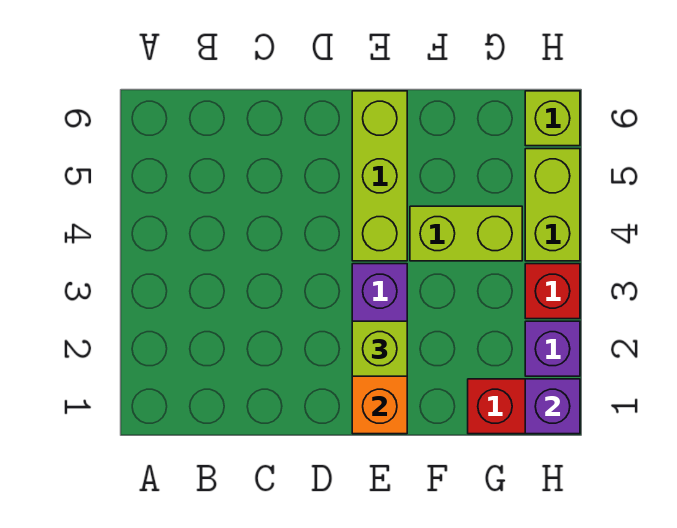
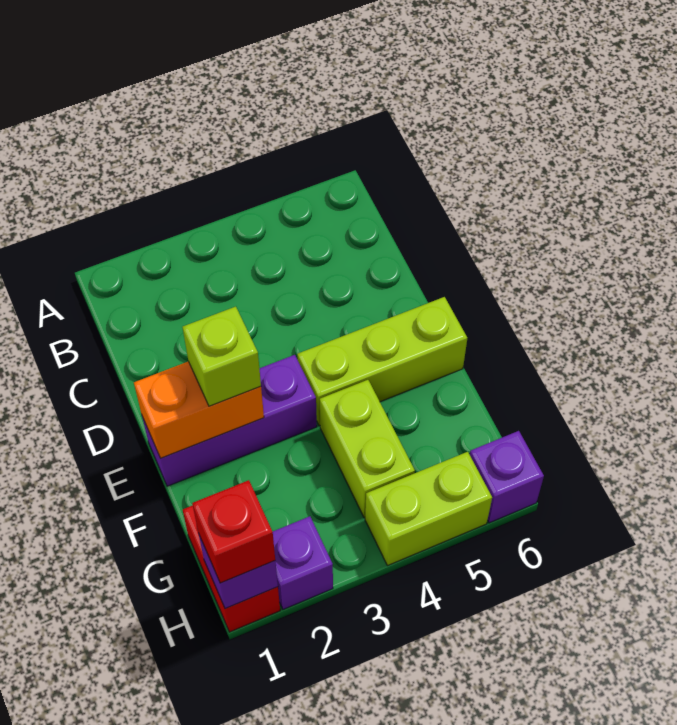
red 1x1 brick [525,264,580,319] -> red 1x1 brick moved to [192,480,275,583]
lime 1x1 brick [525,91,580,146] -> purple 1x1 brick [470,431,544,523]

